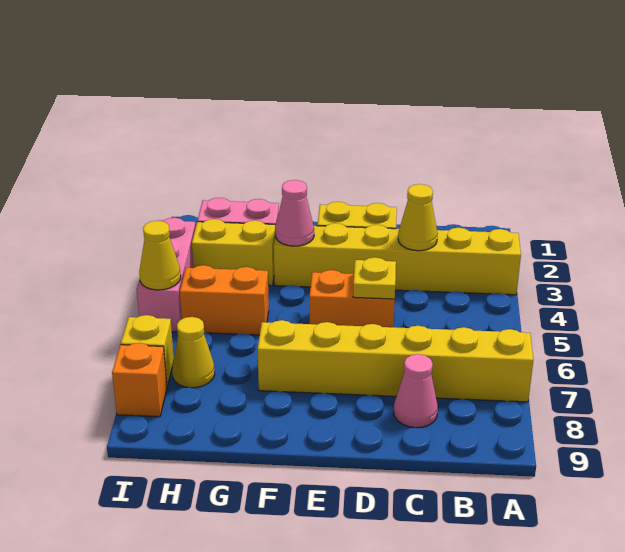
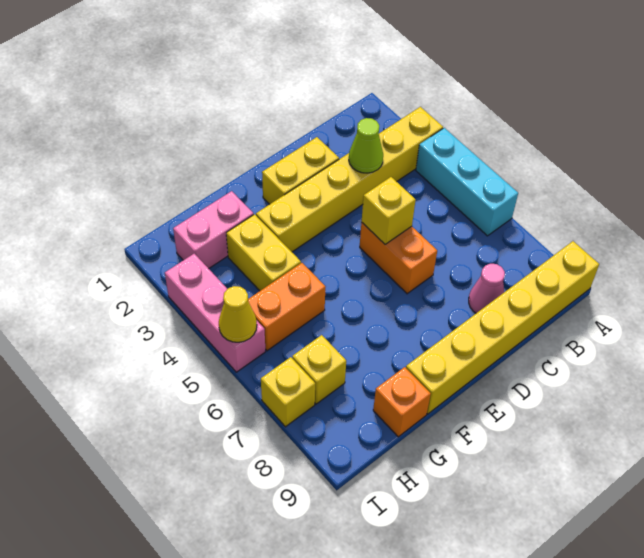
none -> cyan 1x3 brick [416,128,518,236]
yellow 1x6 brick [258,320,533,402] -> yellow 1x6 brick moved to [406,241,599,414]
yellow 1x1 cone [398,184,438,251] -> lime 1x1 cone [349,118,383,173]
orange 1x2 brick [310,270,395,327] -> orange 1x2 brick turned to [360,222,437,294]
yellow 1x1 plate [353,257,396,299] -> yellow 1x1 brick [362,177,416,244]
pink 1x1 cone [275,180,314,246] -> none
yellow 1x2 brick [192,219,275,286] -> yellow 1x2 brick turned to [226,214,301,291]
yellow 1x1 cone [172,317,215,388] -> yellow 1x1 brick [292,335,346,404]
orange 1x1 brick [112,343,167,417] -> orange 1x1 brick moved to [373,367,431,437]

